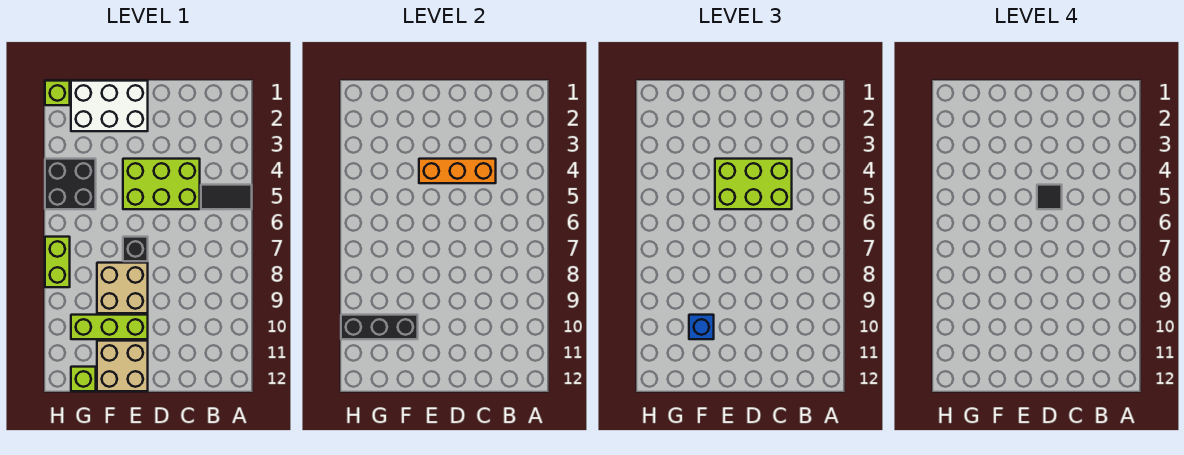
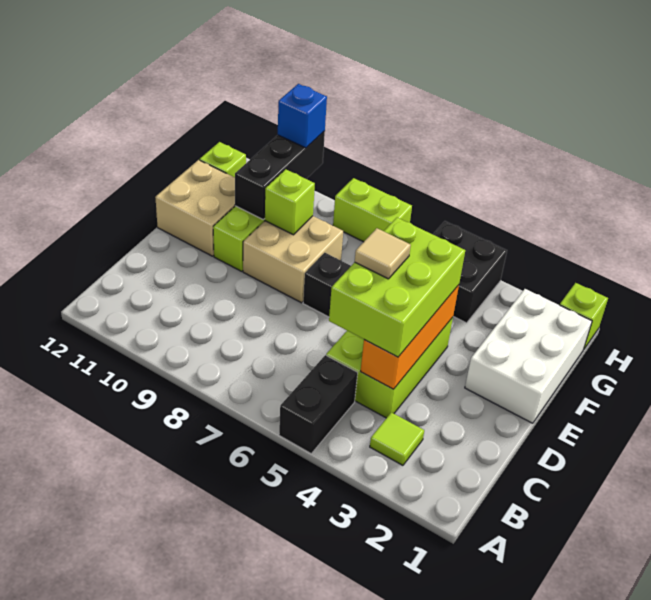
black 1x2 tile [201,185,252,209] -> black 1x2 brick [279,355,358,454]
none -> lime 1x1 tile [370,412,424,465]
black 1x1 tile [1037,185,1062,209] -> tan 1x1 tile [355,228,411,279]
none -> lime 1x1 brick [265,169,315,235]
blue 1x1 brick [689,315,714,339] -> blue 1x1 brick moved to [278,84,327,148]

